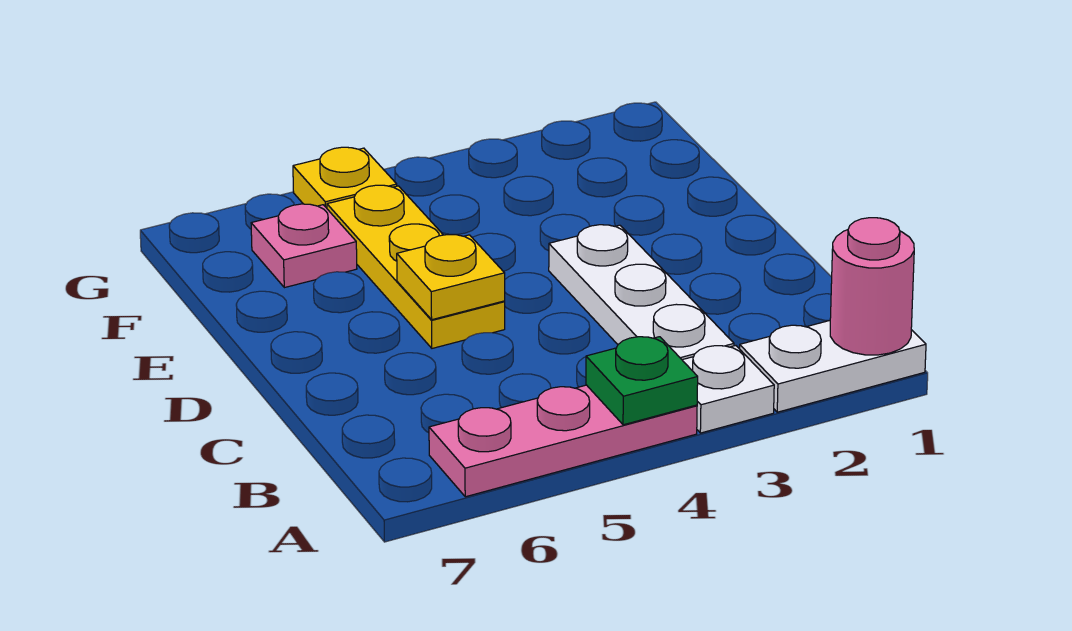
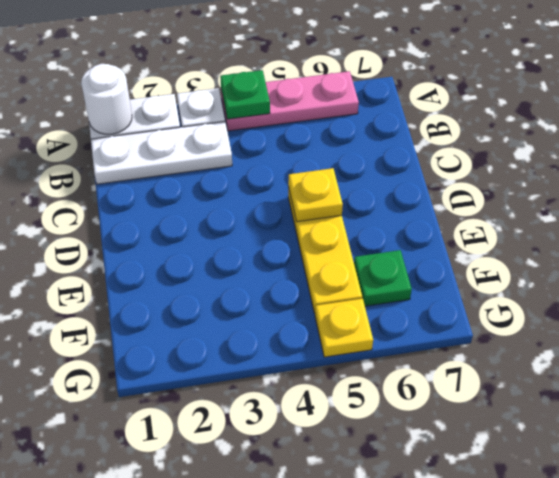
pink 1x1 round brick [830,218,914,355] -> white 1x1 round brick [81,64,132,134]
white 1x3 plate [549,225,734,360] -> white 1x3 plate turned to [91,122,232,184]
pink 1x1 plate [251,204,357,288] -> green 1x1 plate [354,250,412,306]

